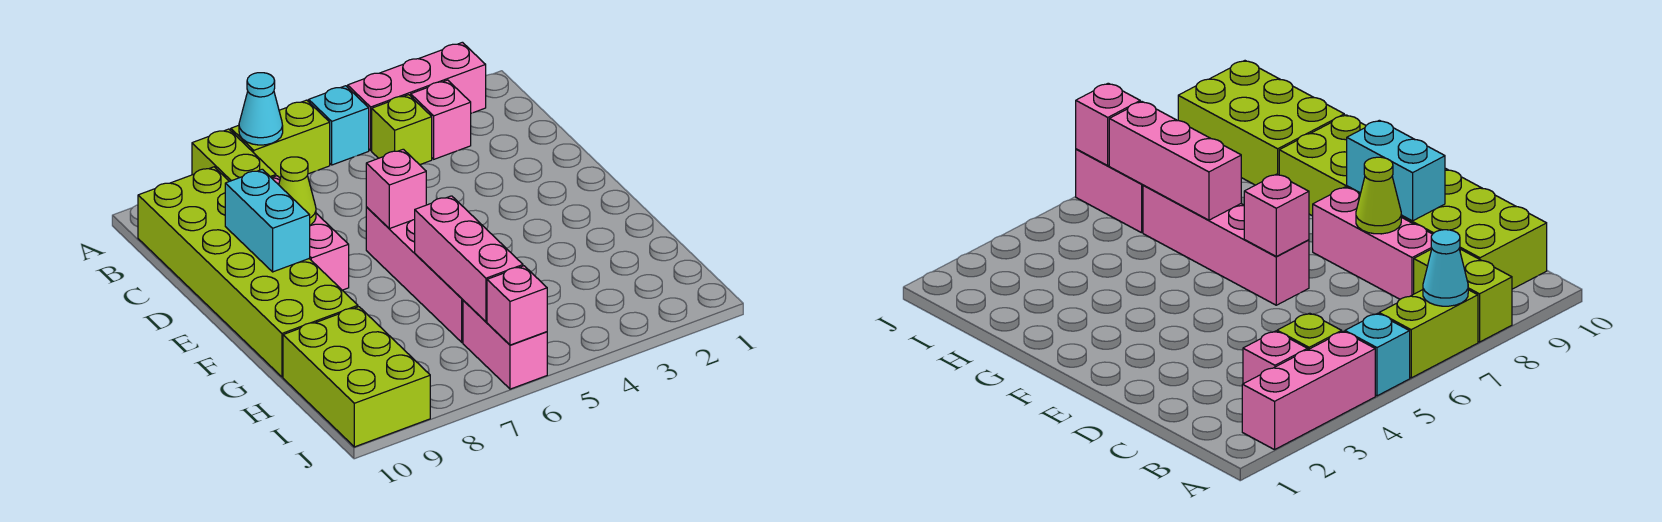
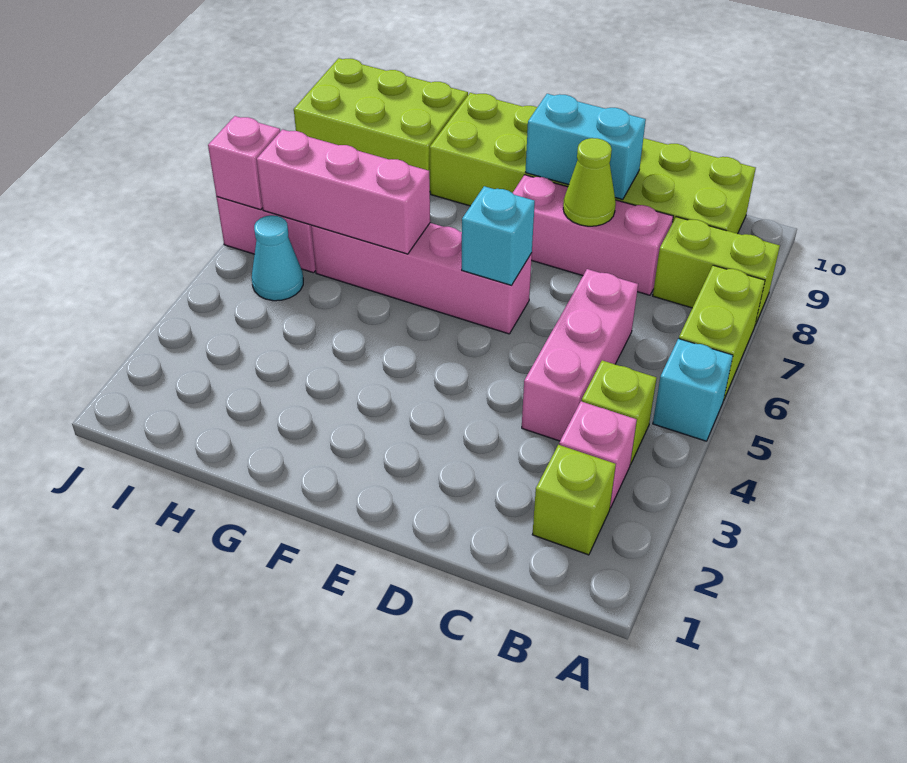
pink 1x3 brick [348,42,486,150] -> pink 1x3 brick moved to [522,269,638,441]
cyan 1x1 cone [239,73,283,145] -> cyan 1x1 cone moved to [252,215,303,301]
none -> lime 1x1 brick [532,445,616,555]
pink 1x1 brick [366,149,426,229] -> cyan 1x1 brick [462,186,535,285]

